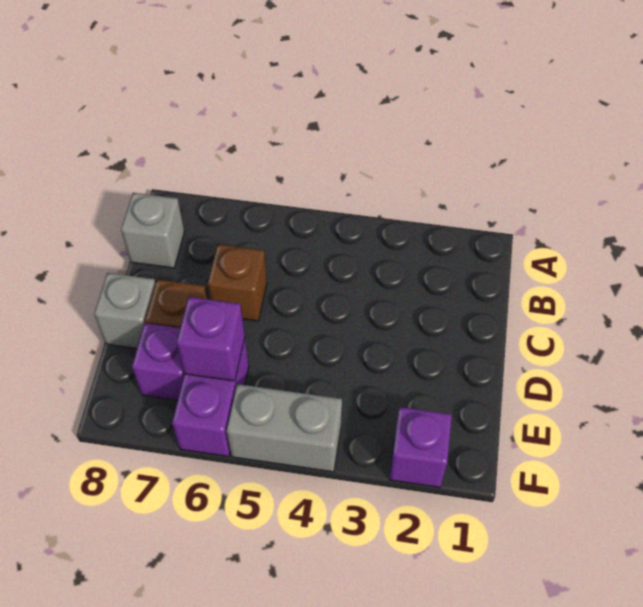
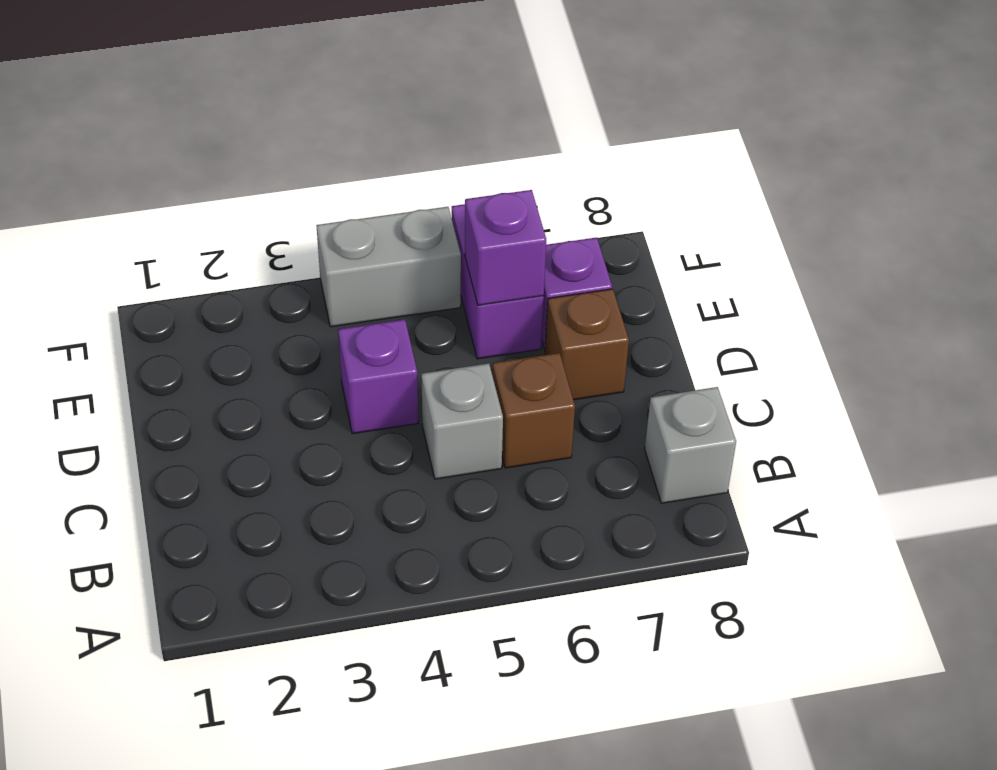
grey 1x1 brick [94,273,156,348] -> grey 1x1 brick moved to [421,363,503,479]
purple 1x1 brick [389,407,452,487] -> purple 1x1 brick moved to [338,319,418,434]

